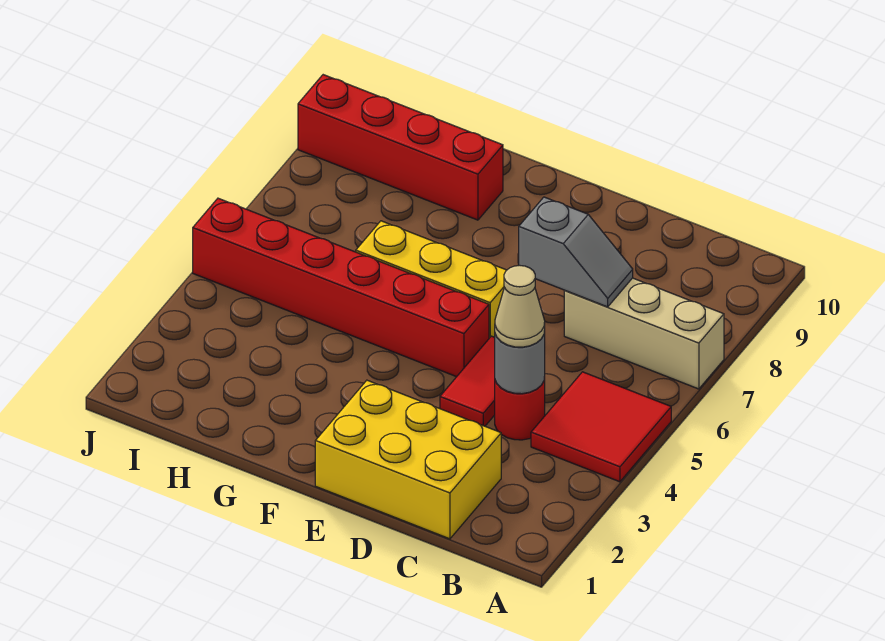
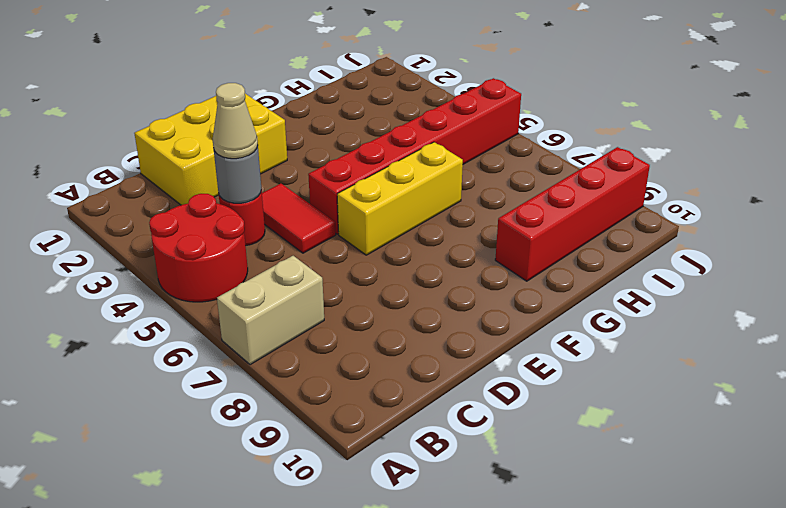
red 2x2 tile [531,372,671,482] -> red 2x2 round brick [149,194,248,302]
tan 1x3 brick [564,278,724,389] -> tan 1x2 brick [217,256,324,365]
grey 1x2 slope [519,197,633,307] -> none

